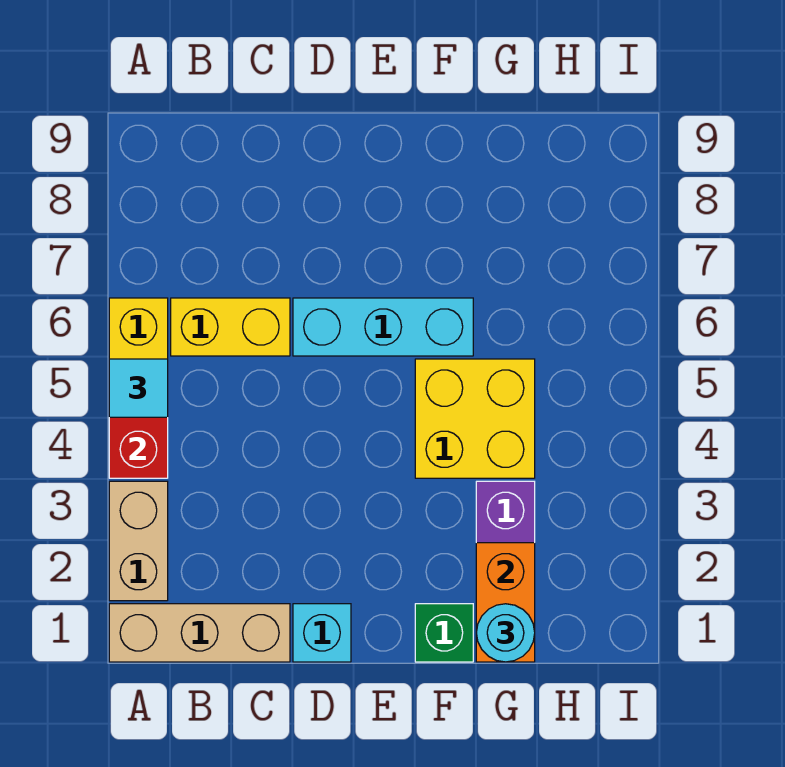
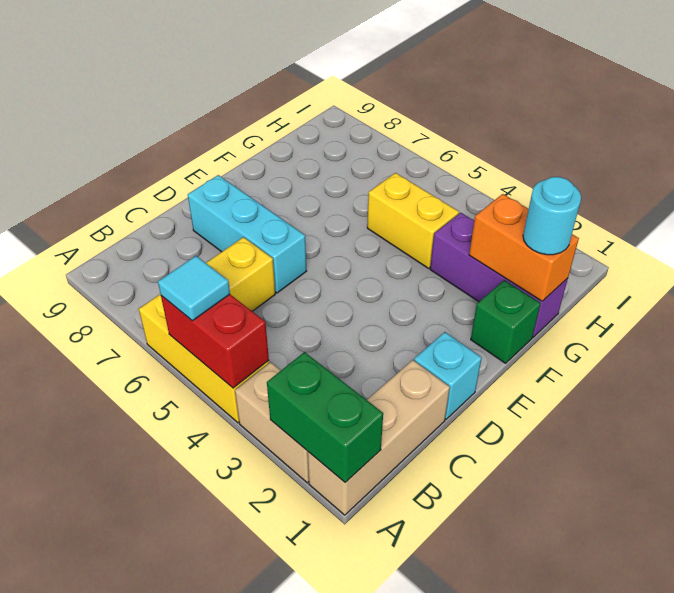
none -> green 1x2 brick [267,352,383,482]
cyan 1x3 brick [293,298,473,356] -> cyan 1x3 brick turned to [188,175,306,293]
yellow 2x2 brick [415,359,535,478] -> yellow 1x2 brick [367,173,459,268]

